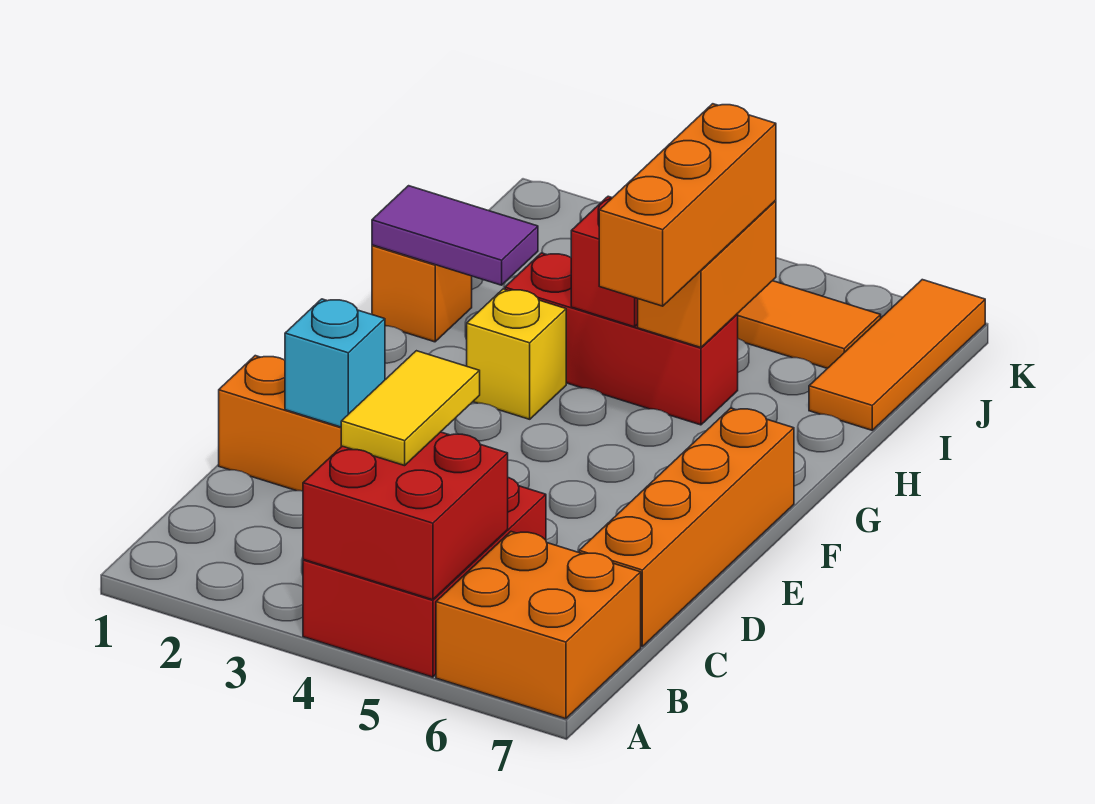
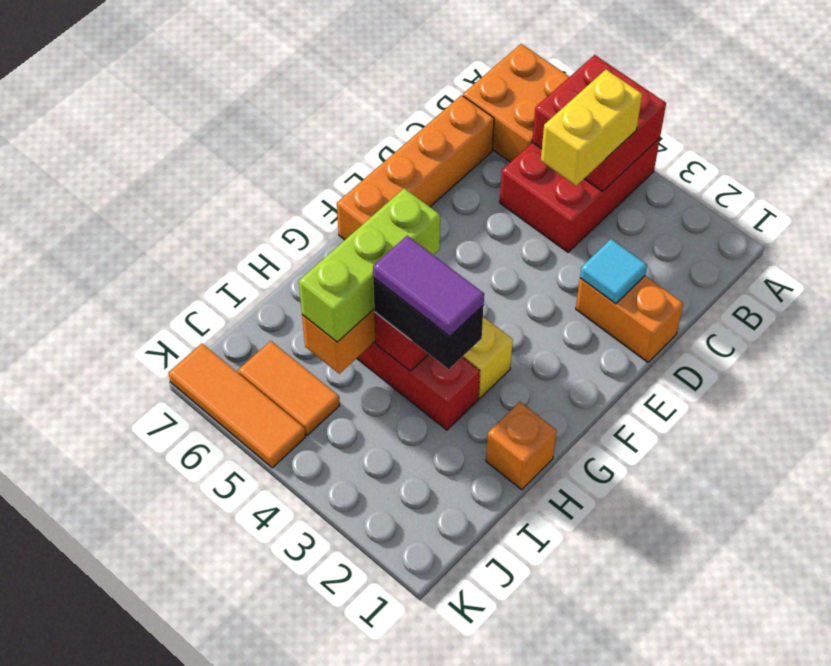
yellow 1x2 tile [341,351,480,466] -> yellow 1x2 brick [541,70,642,186]
cyan 1x1 brick [285,299,385,427] -> cyan 1x1 tile [580,239,647,304]
orange 1x3 brick [599,104,776,306] -> lime 1x3 brick [299,188,440,342]
purple 1x2 tile [372,186,538,285] -> purple 1x2 tile moved to [373,236,484,336]
none -> black 1x2 brick [373,278,484,369]
orange 1x3 tile [809,280,985,430] -> orange 1x3 tile turned to [168,344,305,468]

